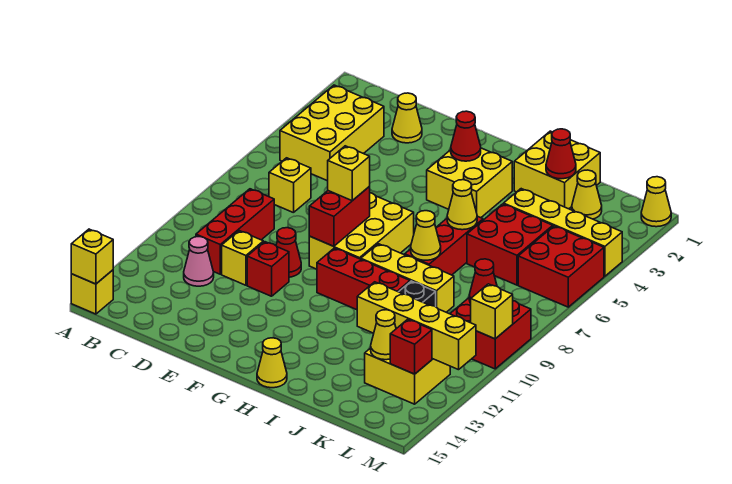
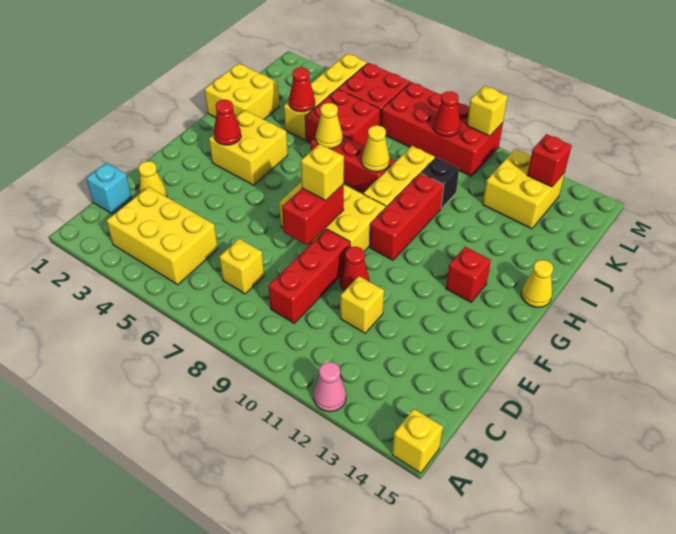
yellow 1x1 brick [71,229,113,284] -> none
none -> cyan 1x1 brick [86,163,132,214]
red 1x3 brick [196,189,274,274] -> red 1x3 brick turned to [269,229,350,323]
pink 1x1 cone [184,237,214,286] -> pink 1x1 cone moved to [314,362,346,412]
red 1x1 brick [247,242,289,296] -> red 1x1 brick moved to [446,247,491,302]
red 1x2 brick [309,187,370,246] -> red 1x2 brick turned to [282,184,344,245]
red 1x1 cone [546,129,576,179] -> red 1x1 cone moved to [289,67,315,112]
yellow 1x4 brick [357,282,476,370] -> none
yellow 1x1 cone [572,170,602,219] -> none
yellow 1x1 cone [371,310,396,360] -> none
red 2x2 brick [450,298,531,369] -> red 2x4 brick [381,82,503,176]
yellow 1x1 cone [641,177,671,227] -> none

